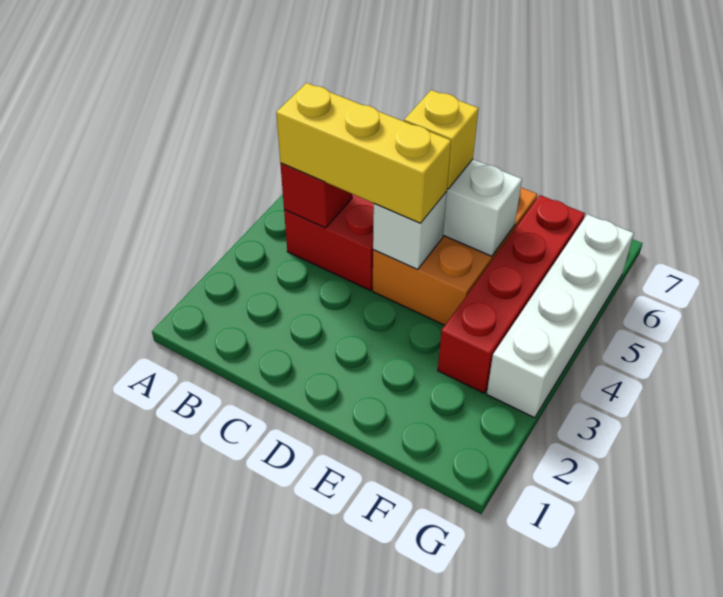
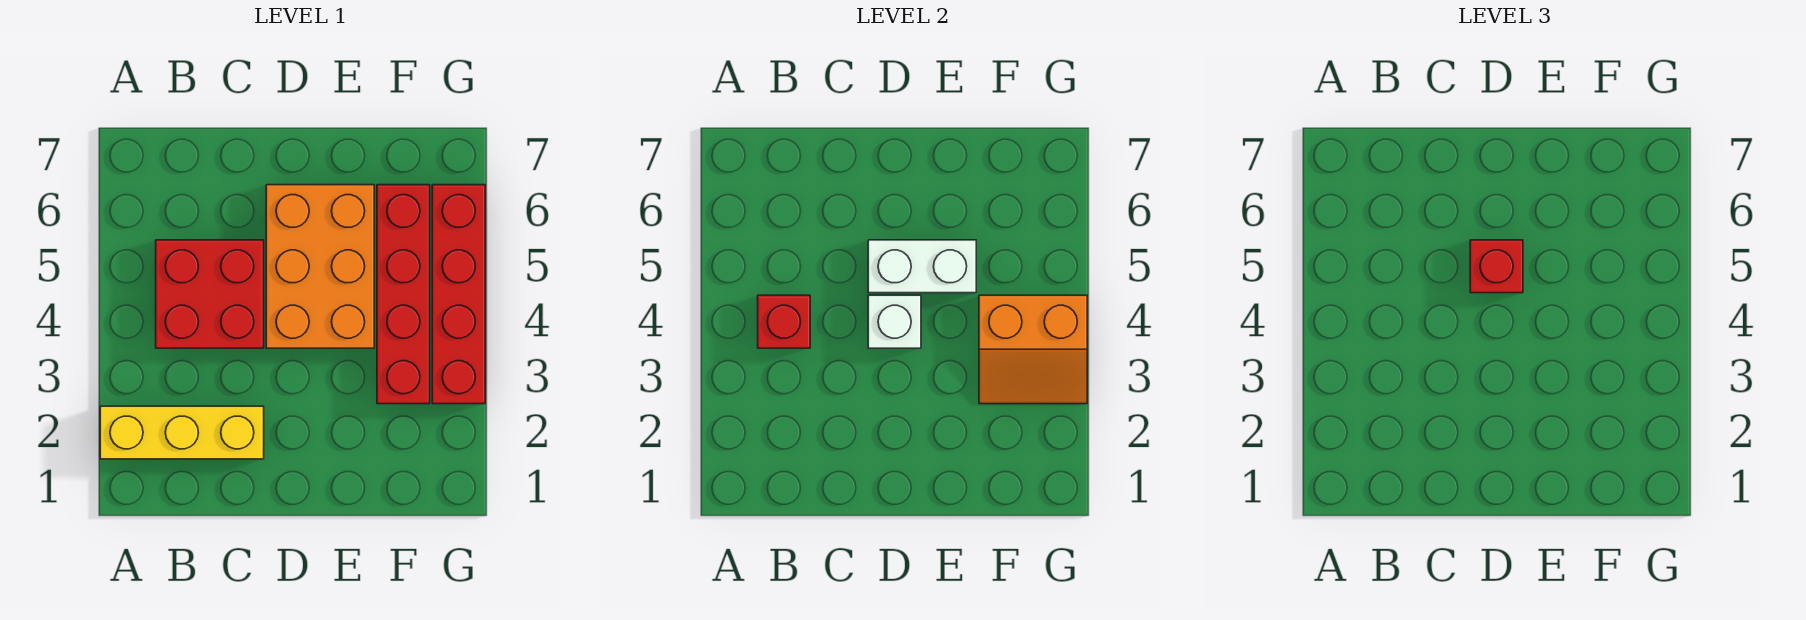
yellow 1x3 brick [276,83,451,223] -> yellow 1x3 brick moved to [100,406,264,459]
yellow 1x1 brick [404,90,479,189] -> red 1x1 brick [1470,240,1523,293]
none -> orange 2x2 slope [979,295,1087,404]
white 1x4 brick [487,214,634,418] -> red 1x4 brick [432,185,485,404]

